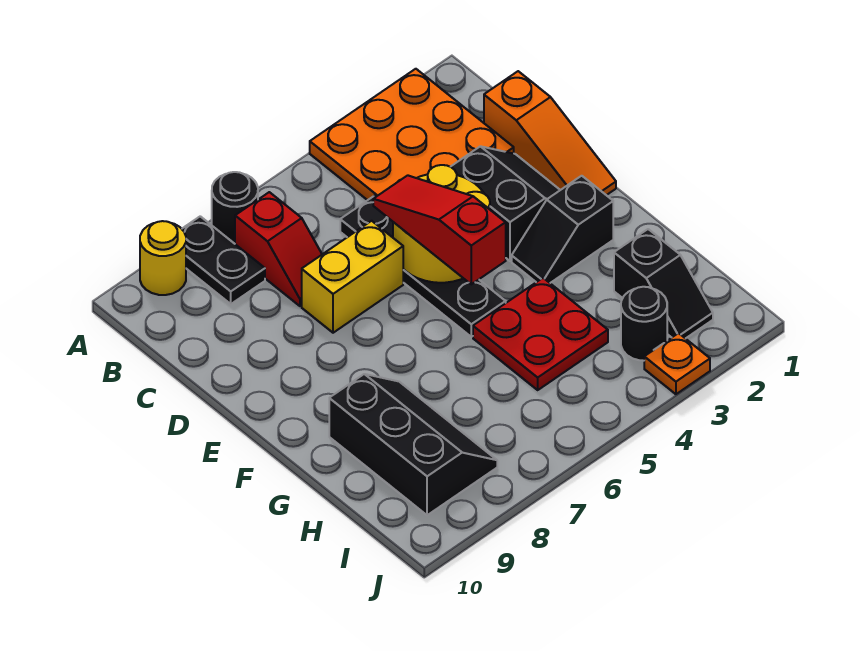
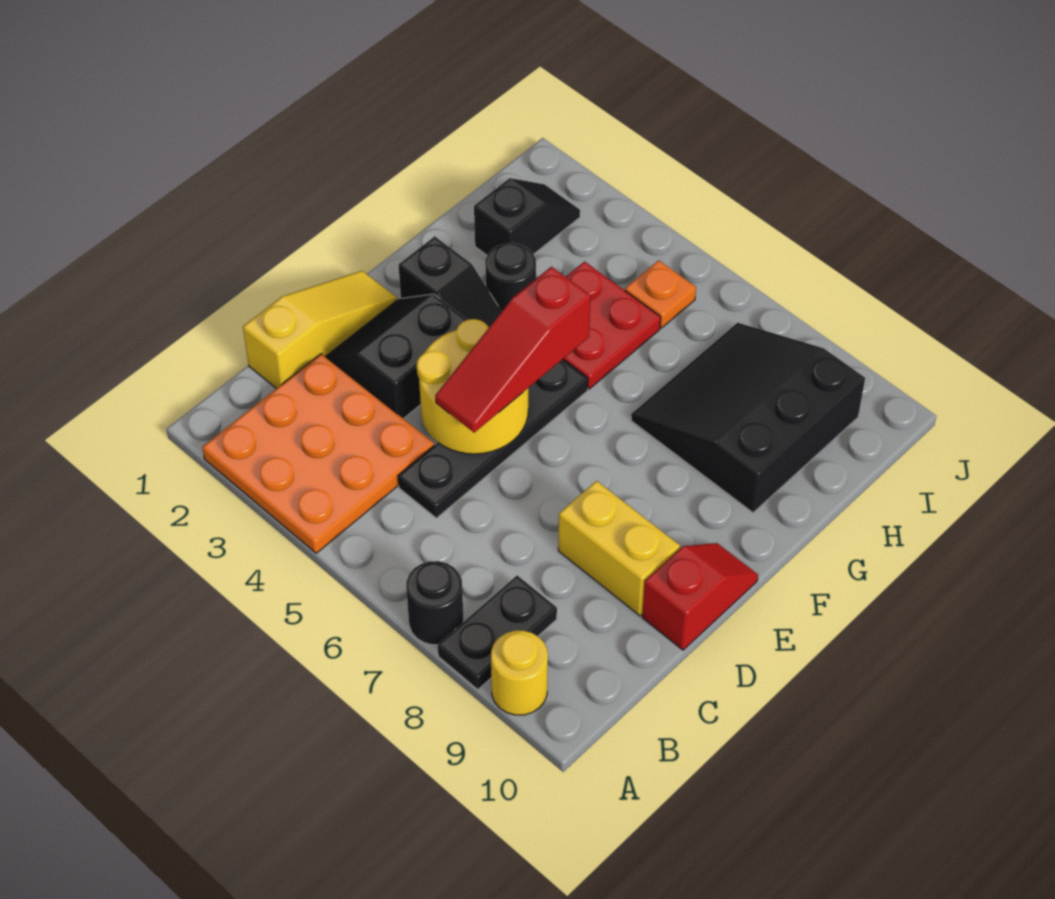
red 1x2 slope [235,192,322,306] -> red 1x2 slope moved to [642,543,758,650]
orange 1x3 slope [484,71,616,195] -> yellow 1x3 slope [243,271,397,389]
yellow 1x2 brick [302,221,403,333] -> yellow 1x2 brick moved to [558,481,680,616]
black 2x3 slope [329,374,497,515] -> black 3x3 slope [631,323,865,513]
black 1x1 round brick [621,287,667,361] -> black 1x1 round brick moved to [485,243,536,312]
orange 1x1 plate [644,333,710,394] -> orange 1x1 plate moved to [625,260,696,328]

